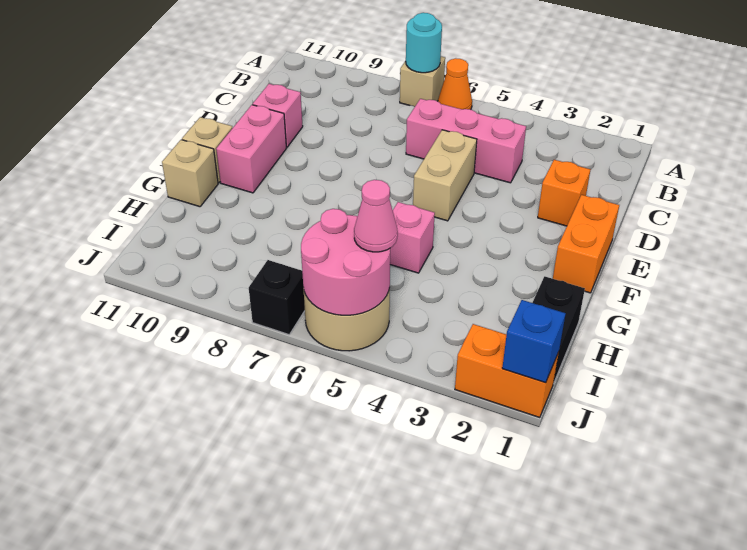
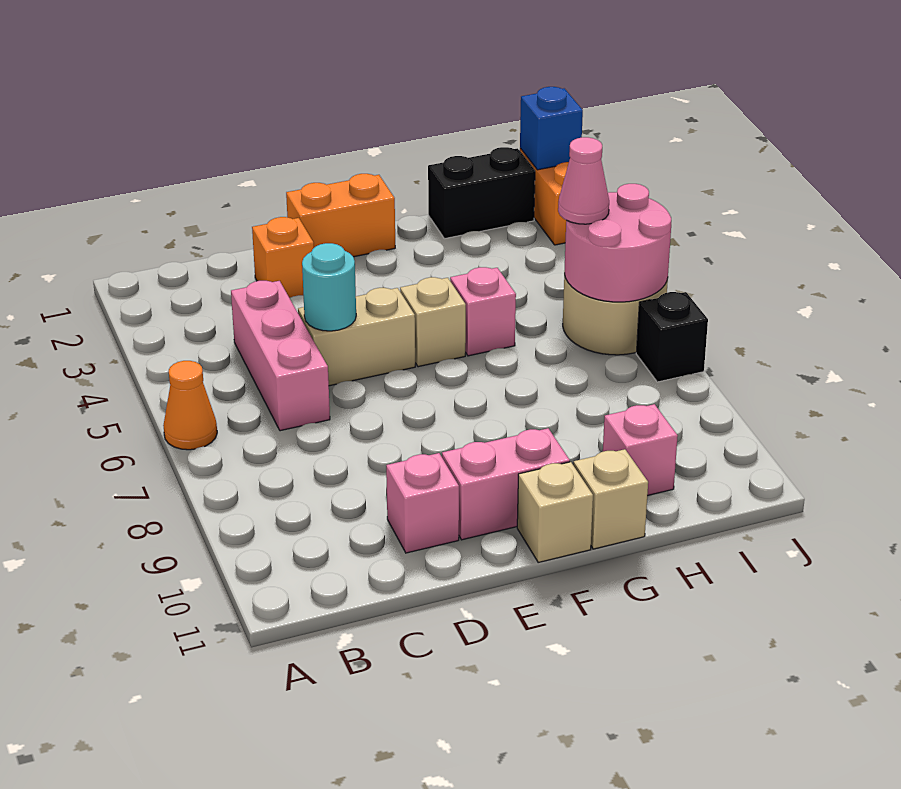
tan 1x1 brick [400,56,445,107] -> tan 1x1 brick moved to [400,277,466,367]
cyan 1x1 round brick [406,13,442,73] -> cyan 1x1 round brick moved to [302,243,356,331]
none -> pink 1x1 brick [603,404,678,496]

